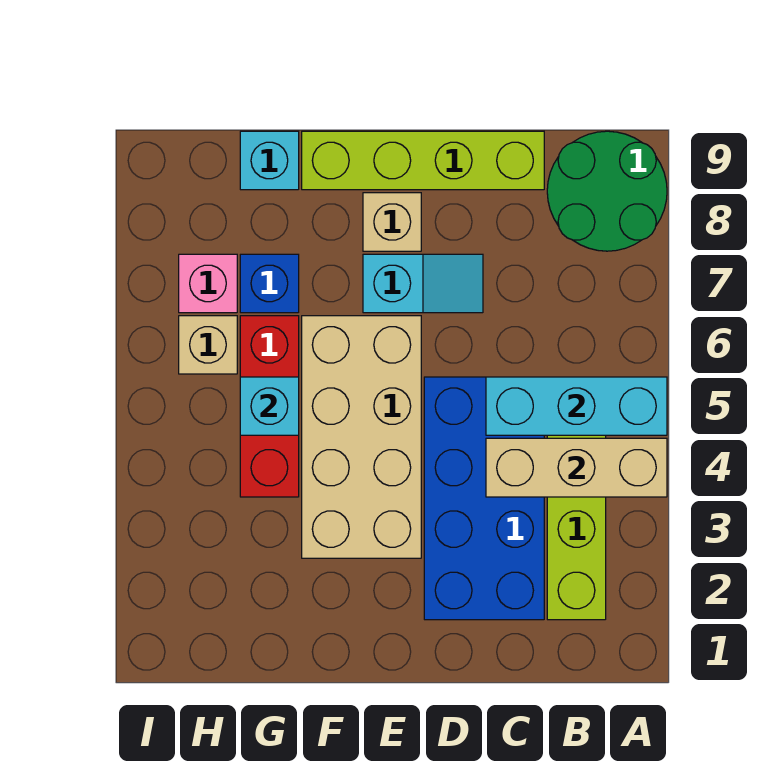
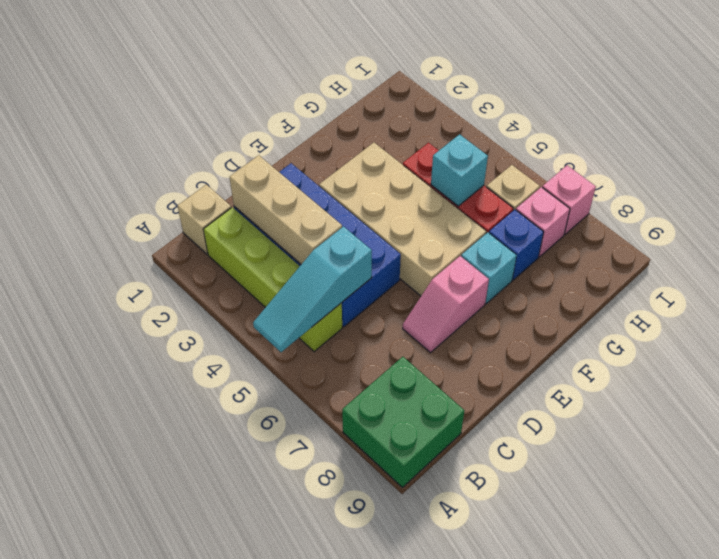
tan 1x3 brick [486,438,667,497] -> tan 1x3 brick turned to [230,155,342,264]
cyan 1x3 brick [486,377,667,435] -> cyan 1x3 slope [253,227,372,352]
green 2x2 round brick [547,131,667,251] -> green 2x2 brick [342,357,464,487]
lime 1x4 brick [302,131,544,190] -> none
cyan 1x2 slope [363,254,483,313] -> pink 1x2 slope [403,256,489,353]
tan 1x1 brick [363,193,421,251] -> tan 1x1 brick moved to [178,185,231,254]
cyan 1x1 brick [240,131,299,190] -> cyan 1x1 brick moved to [461,233,517,304]
none -> pink 1x1 brick [542,165,596,234]

